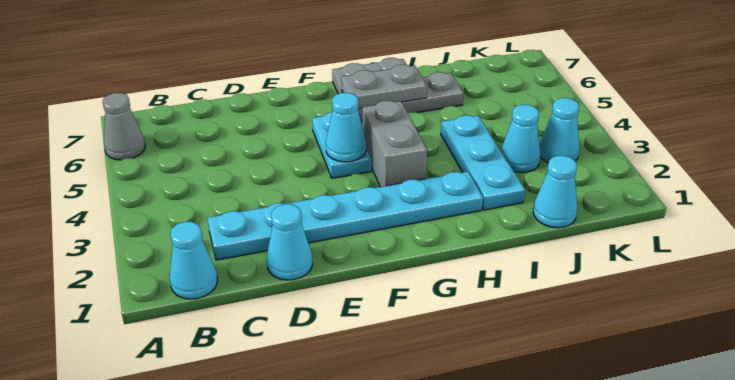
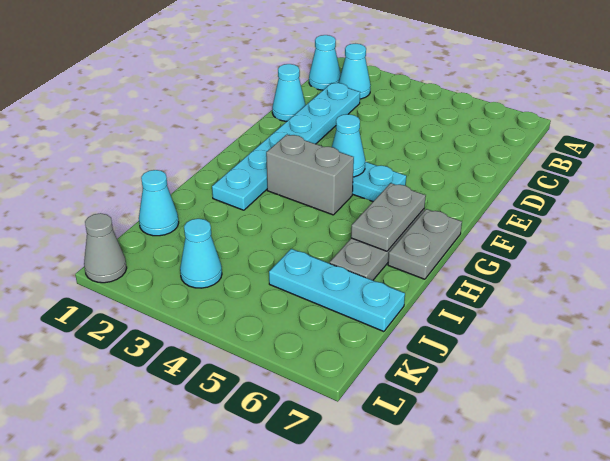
grey 1x1 cone [103,93,145,160] -> grey 1x1 cone moved to [84,213,127,283]
cyan 1x3 plate [441,115,525,210] -> cyan 1x3 plate moved to [269,249,405,332]
cyan 1x1 cone [501,105,541,173] -> cyan 1x1 cone moved to [339,44,371,99]

